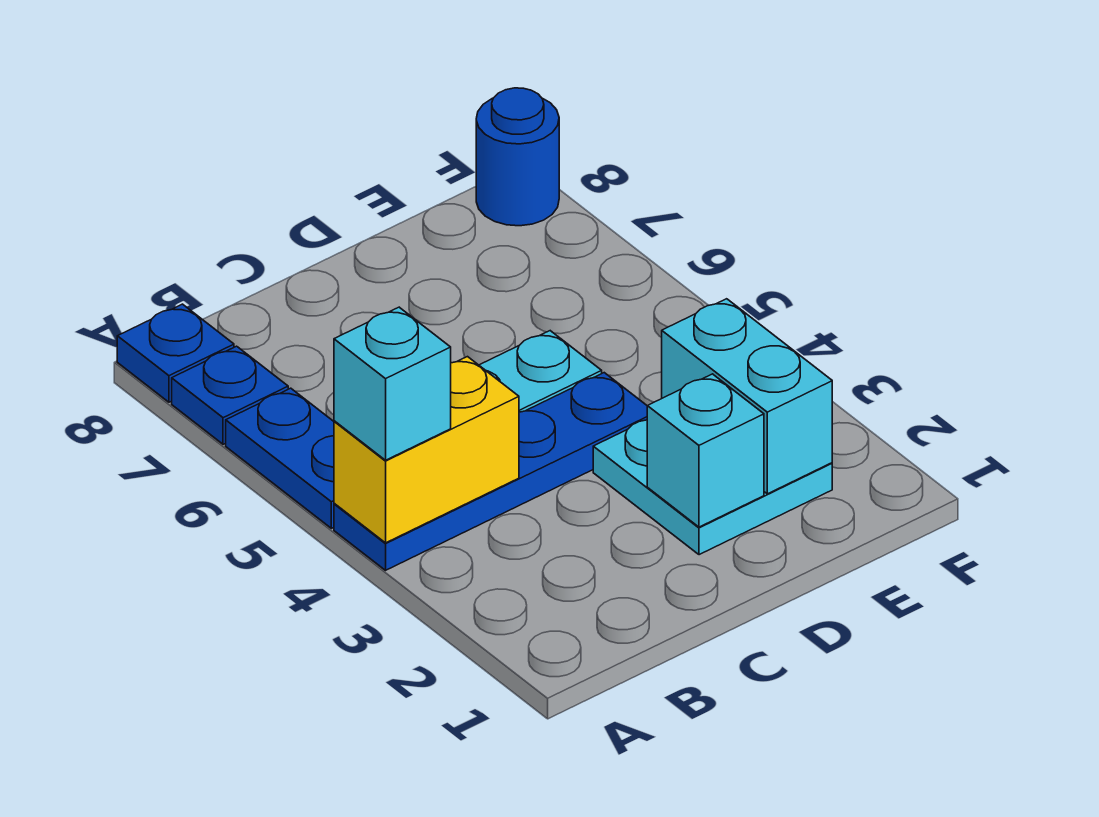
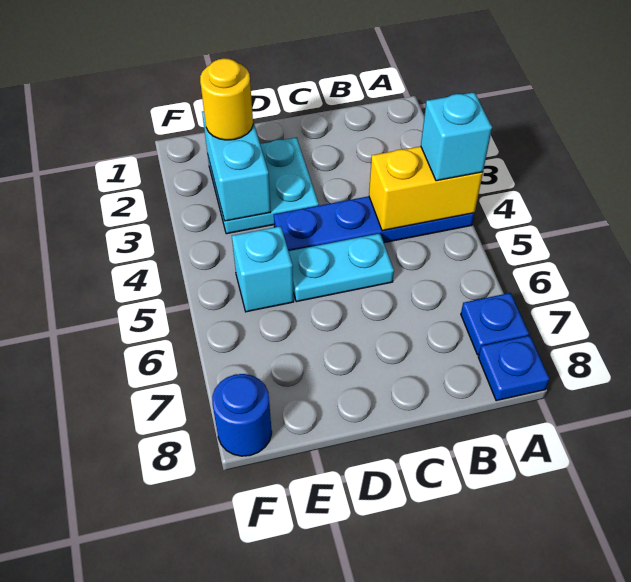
blue 1x2 plate [226,388,334,528] -> none
cyan 1x1 brick [647,374,764,527] -> cyan 1x1 brick moved to [232,226,294,312]
none -> yellow 1x1 round brick [200,58,253,140]

